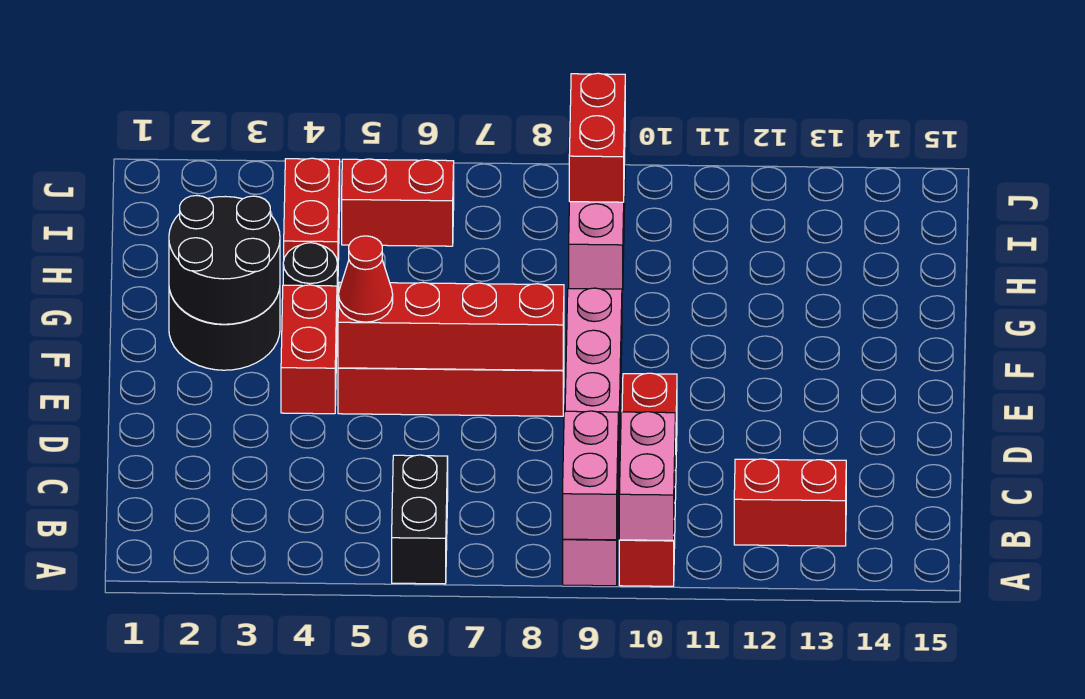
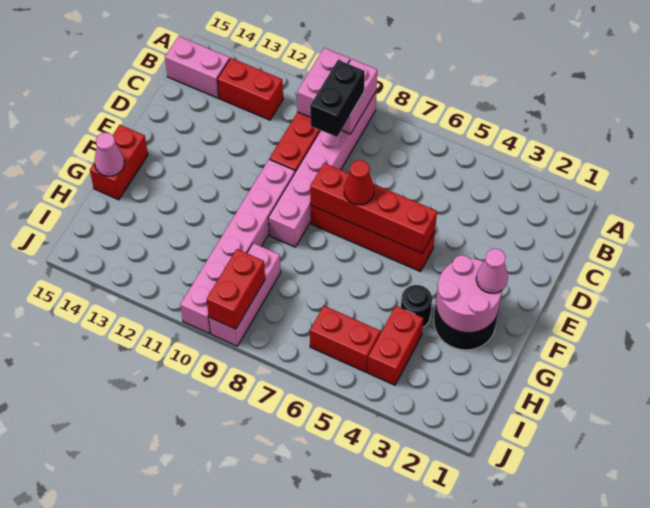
black 1x2 brick [392,455,448,584] -> black 1x2 brick moved to [310,60,365,137]
none -> pink 1x2 brick [165,36,230,98]
red 1x2 brick [281,285,337,414] -> red 1x2 brick moved to [90,125,148,200]
red 1x1 cone [338,236,393,322] -> red 1x1 cone moved to [344,160,374,205]
none -> pink 1x6 brick [180,159,295,333]
black 2x2 round brick [169,195,280,324] -> pink 2x2 round brick [436,255,502,333]
none -> pink 1x1 cone [476,249,508,293]
none -> pink 1x1 cone [94,132,124,176]

